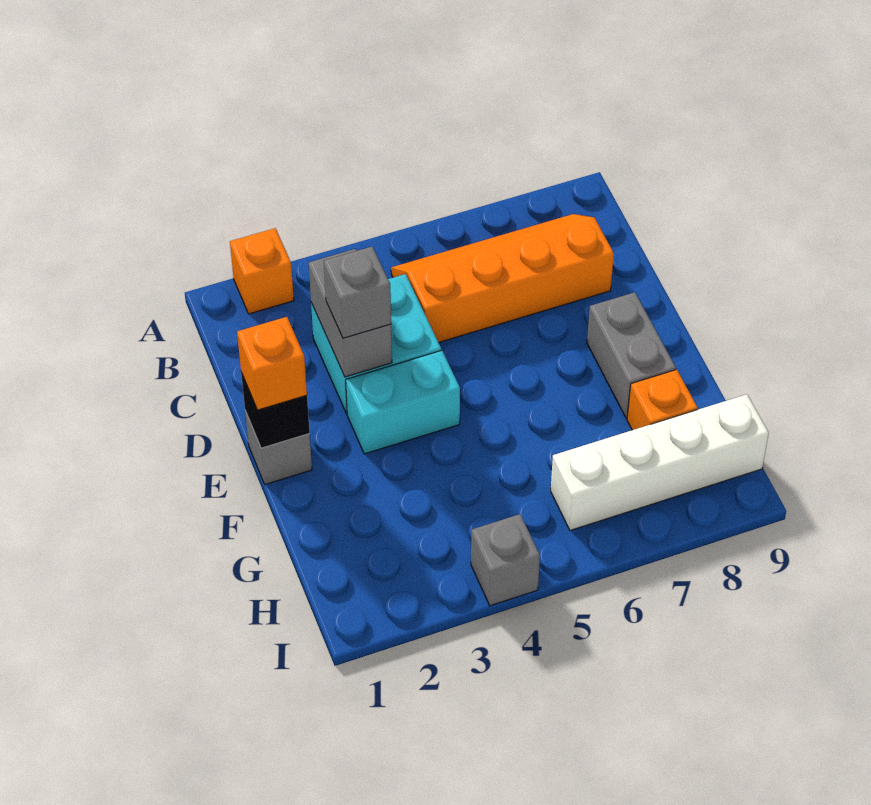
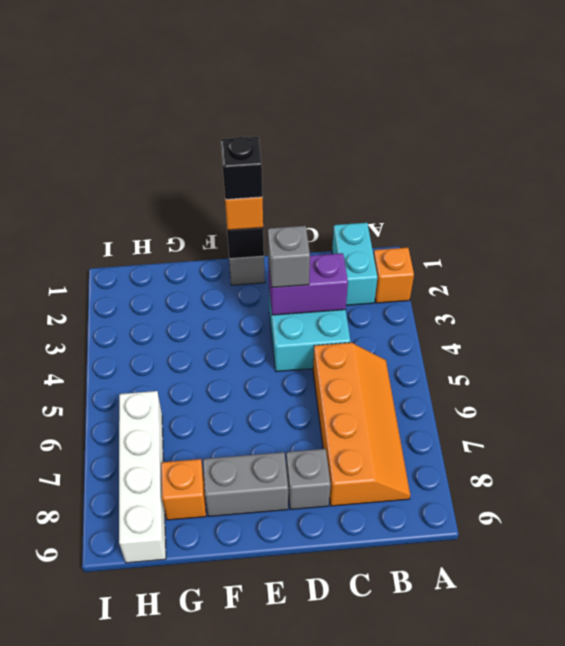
grey 1x2 brick [309,249,392,377] -> purple 1x2 brick [268,253,348,315]
none -> black 1x1 brick [221,137,263,200]
cyan 1x2 brick [346,350,460,454] -> cyan 1x2 brick moved to [332,223,378,305]
grey 1x1 brick [471,514,540,606] -> grey 1x1 brick moved to [286,449,331,509]

